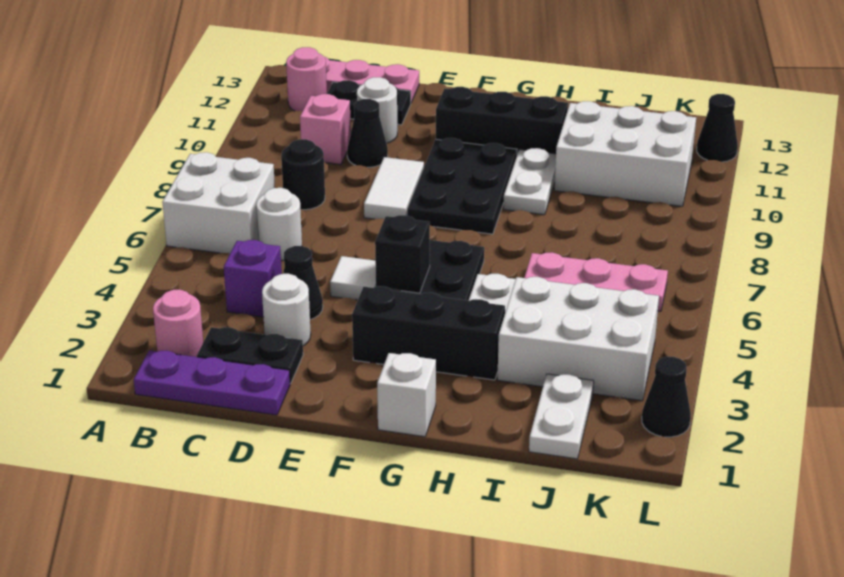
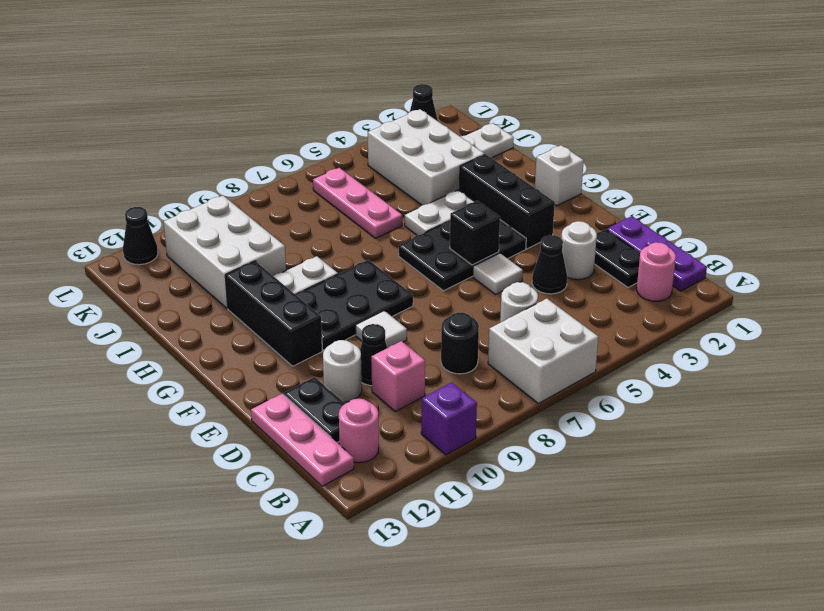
purple 1x1 brick [224,240,282,317] -> purple 1x1 brick moved to [421,382,477,455]
white 1x2 tile [364,157,424,219] -> white 1x1 tile [356,311,407,348]

